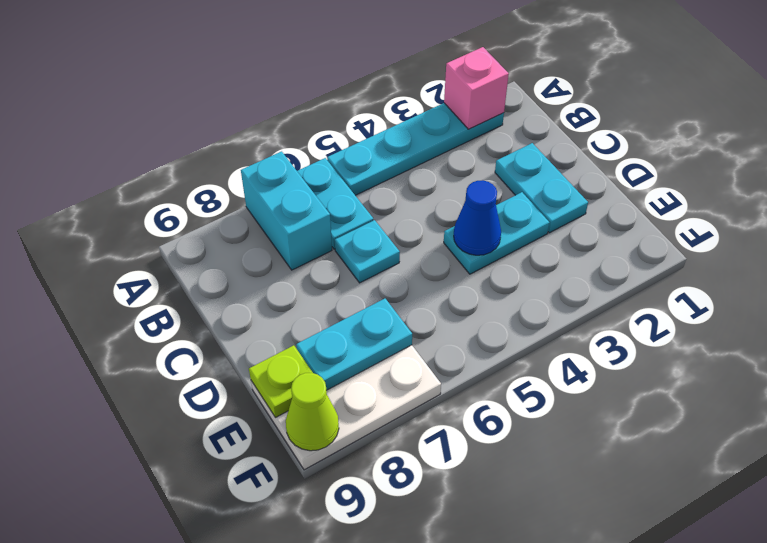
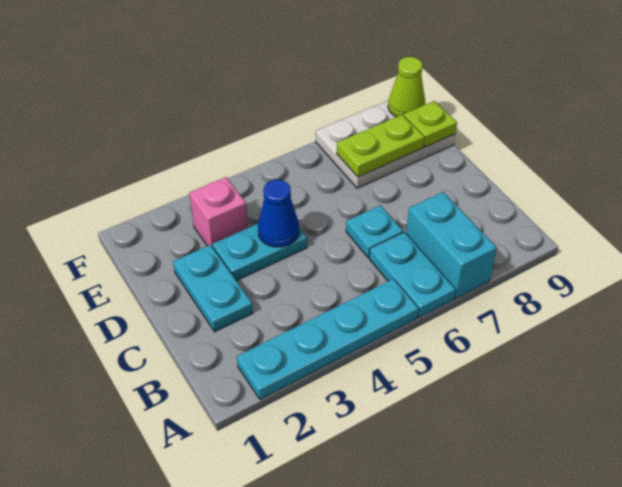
pink 1x1 brick [444,47,509,129] -> pink 1x1 brick moved to [189,177,248,247]
cyan 1x2 plate [296,299,412,390] -> lime 1x2 plate [337,115,425,177]

